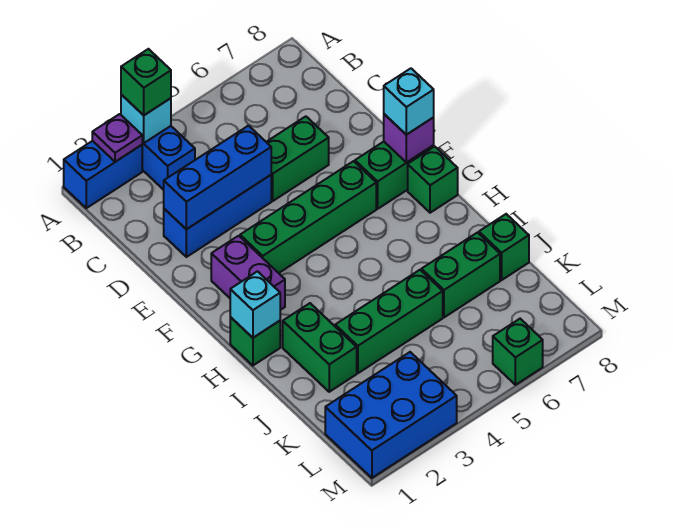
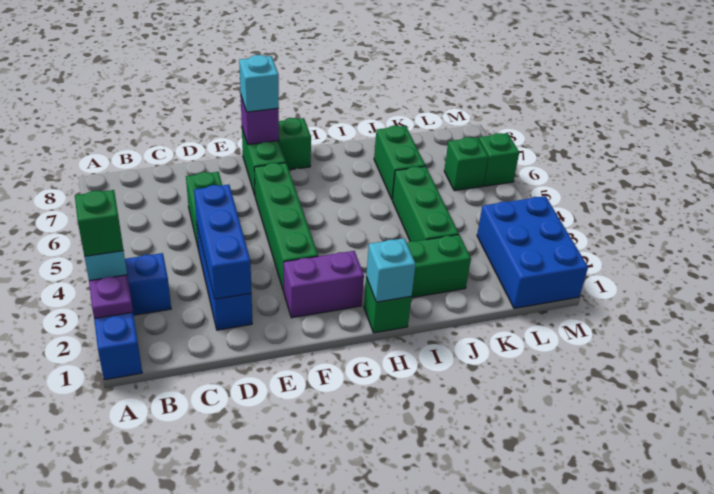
green 1x1 brick [479,214,529,280] -> green 1x1 brick moved to [444,137,488,191]

